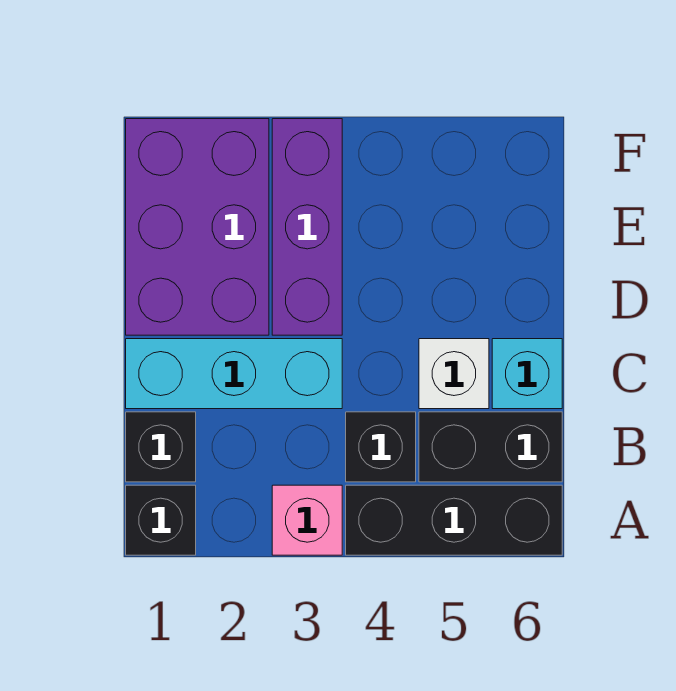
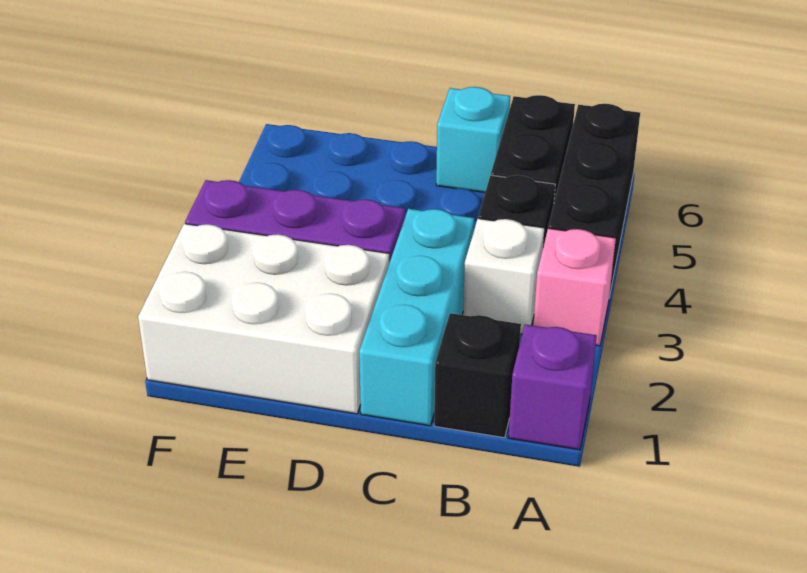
black 1x1 brick [126,485,196,555] -> purple 1x1 brick [508,325,597,450]
white 1x1 brick [419,339,489,409] -> white 1x1 brick moved to [463,219,544,334]
purple 2x3 brick [126,119,269,335] -> white 2x3 brick [138,224,389,414]

